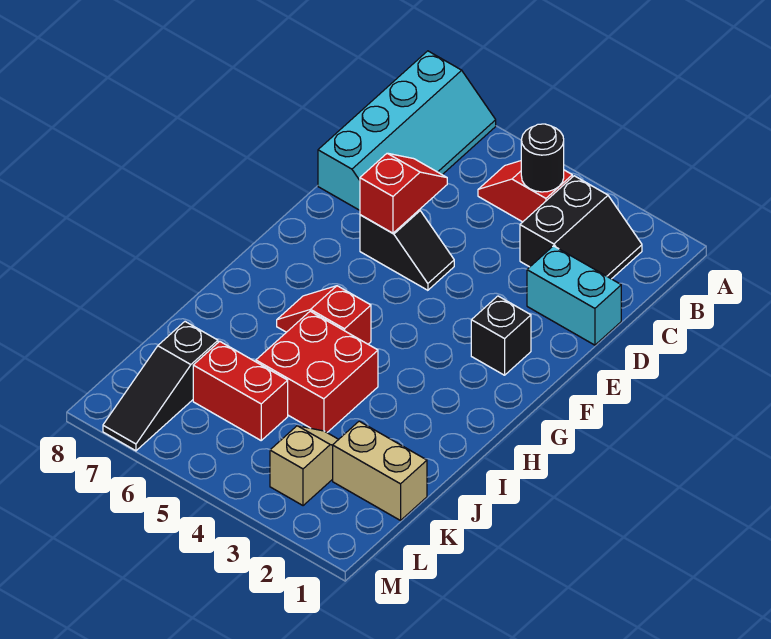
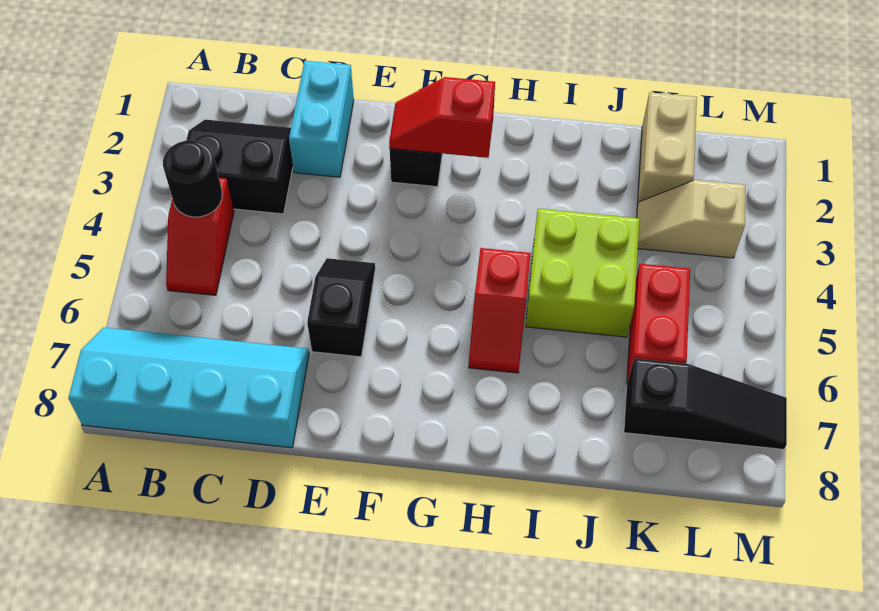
red 1x2 slope [360,153,447,233] -> red 1x2 slope moved to [389,77,495,158]
red 2x2 brick [256,311,378,432] -> lime 2x2 brick [526,209,639,337]

